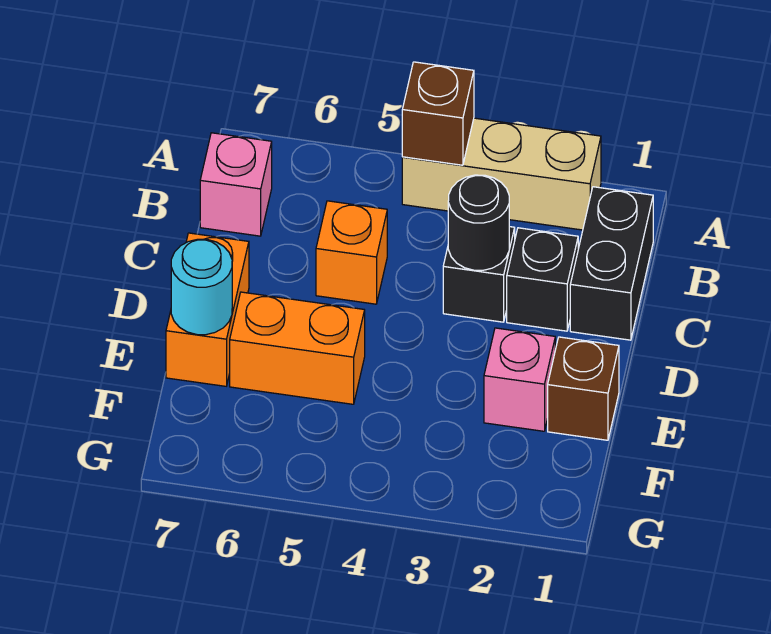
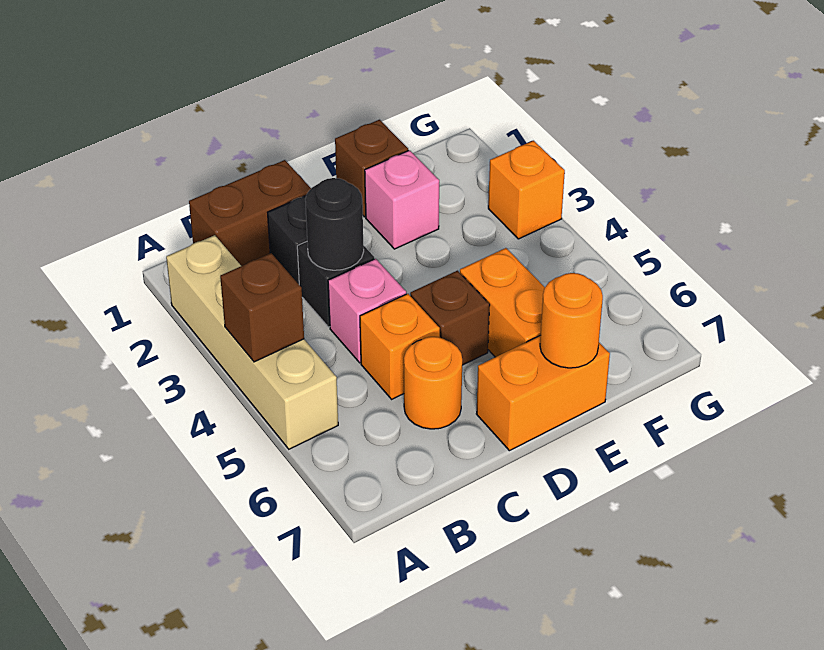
tan 1x3 brick [402,118,601,230] -> tan 1x4 brick [166,235,338,449]
black 1x2 brick [570,187,653,340] -> brown 1x2 brick [189,160,311,266]
pink 1x1 brick [200,133,272,236] -> pink 1x1 brick moved to [328,259,406,363]
none -> orange 1x1 round brick [404,337,462,429]
none -> brown 1x1 brick [410,270,490,365]
cyan 1x1 round brick [171,239,232,335] -> orange 1x1 round brick [540,273,603,368]
none -> orange 1x1 brick [488,141,565,239]

